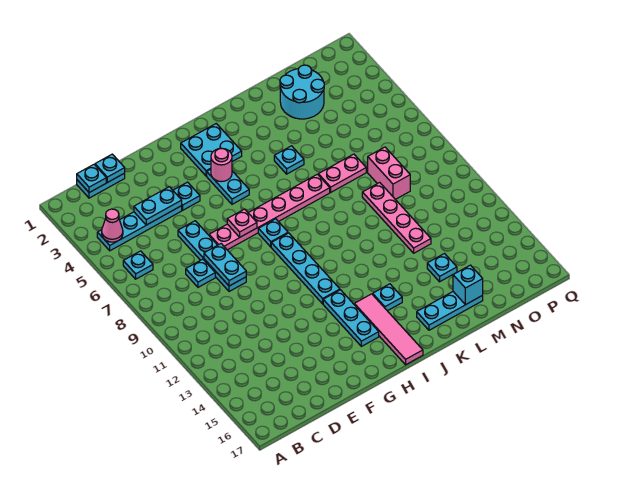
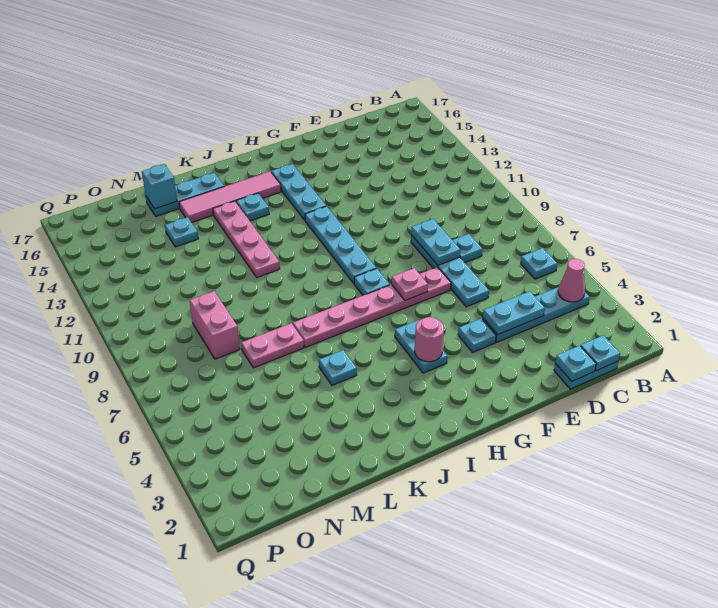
cyan 2x2 plate [181,124,242,176] -> none
pink 1x4 tile [354,294,423,365] -> pink 1x4 tile turned to [179,171,281,223]
cyan 2x2 round brick [280,65,324,119] -> none
pink 1x4 plate [362,183,431,253] -> pink 1x4 plate moved to [213,201,280,277]

